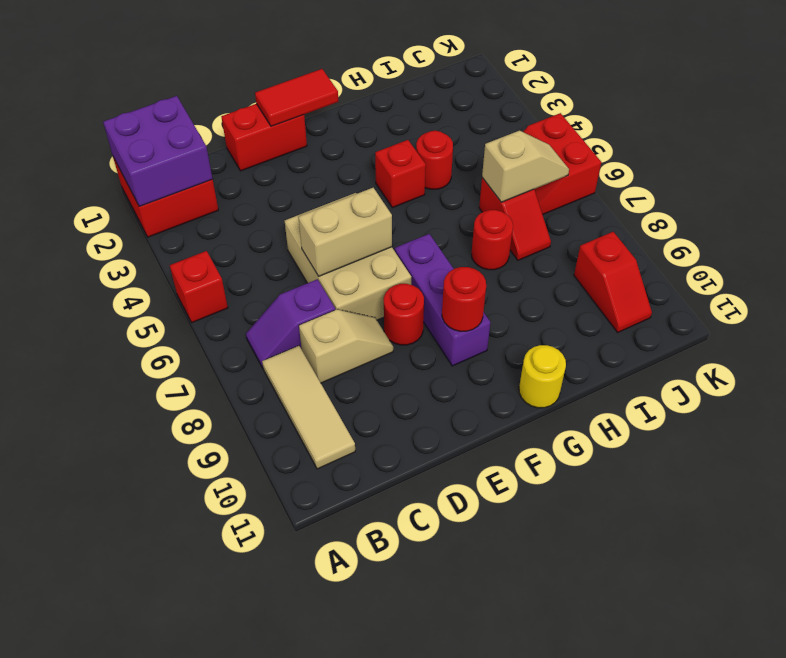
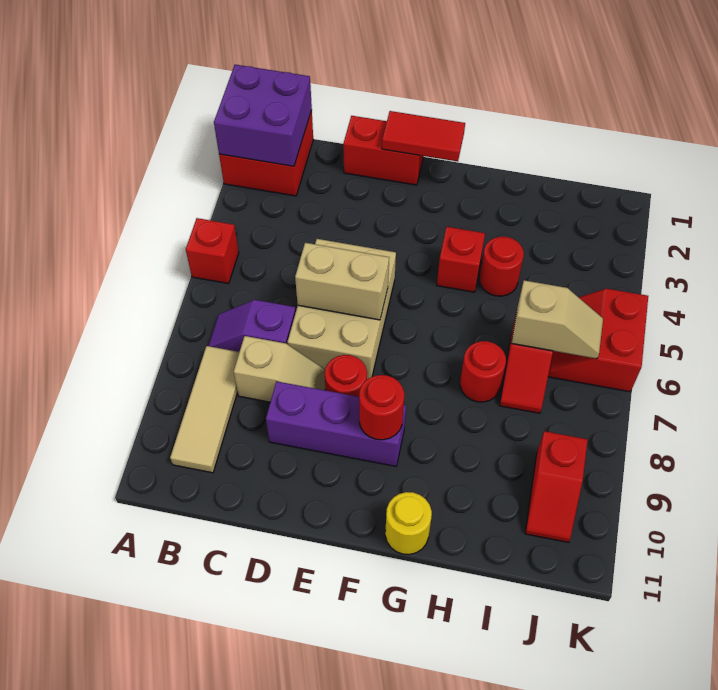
purple 1x3 brick [395,234,491,366] -> purple 1x3 brick turned to [266,381,406,466]

